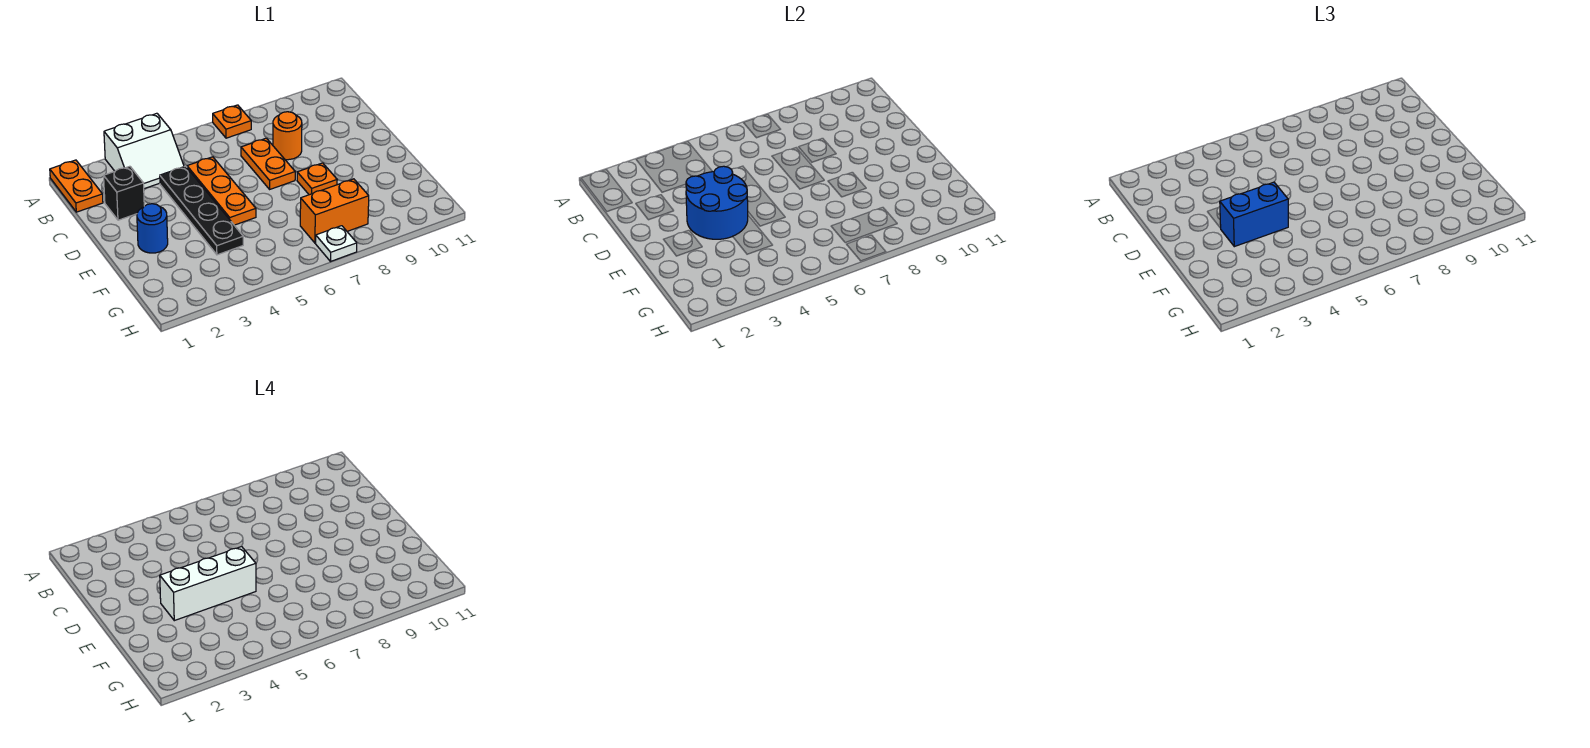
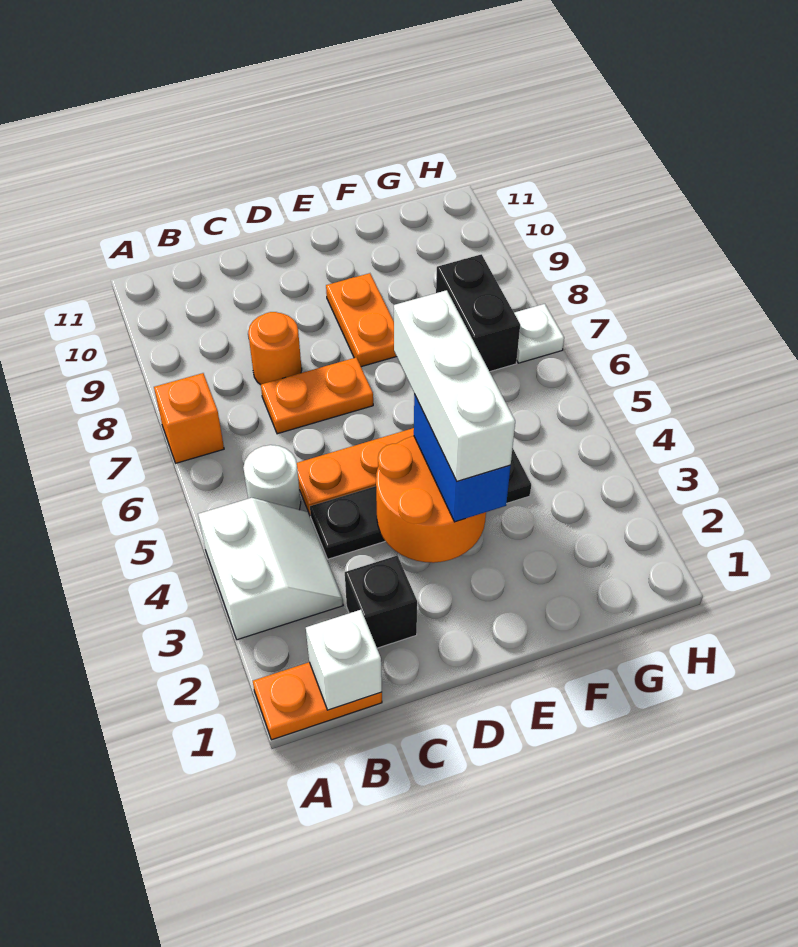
orange 1x1 plate [213,105,251,138] -> orange 1x1 brick [154,373,224,463]
none -> white 1x1 brick [306,610,382,710]
none -> white 1x1 round brick [243,445,301,510]
blue 2x2 round brick [686,166,748,239] -> orange 2x2 round brick [376,436,486,563]
blue 1x1 round brick [137,204,168,253] -> none
orange 1x1 plate [297,163,337,195] -> orange 1x2 plate [326,273,397,367]
orange 1x2 brick [300,179,369,243] -> black 1x2 brick [436,254,520,372]

